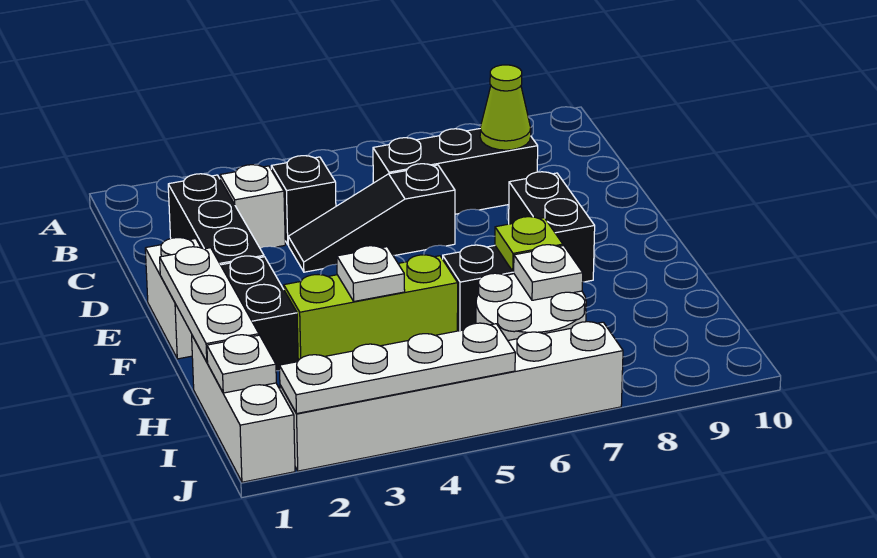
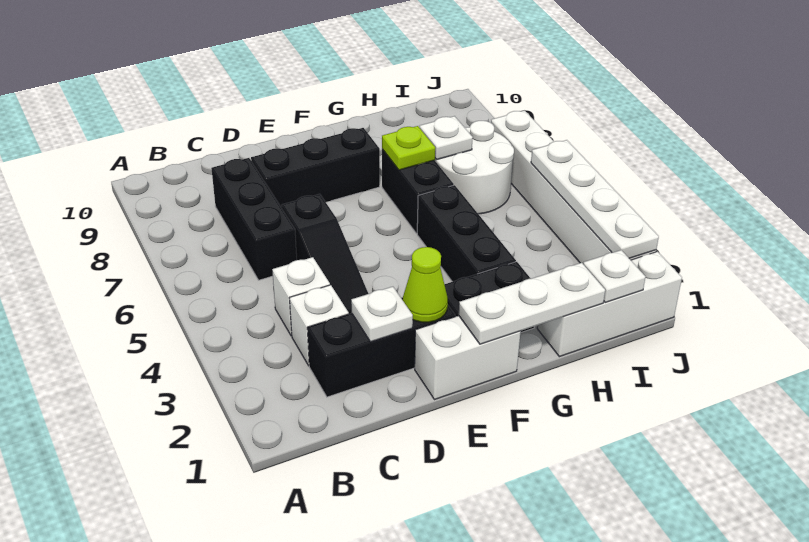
black 1x1 brick [271,156,336,245] -> white 1x1 brick [272,257,330,336]
lime 1x1 cone [480,65,531,150] -> lime 1x1 cone moved to [403,247,448,322]
black 1x2 brick [509,172,595,282] -> black 1x3 brick [251,128,380,208]
lime 1x3 brick [284,255,458,360] -> black 1x3 brick [417,185,516,282]
white 1x1 plate [337,246,405,301] -> white 1x1 plate moved to [351,287,413,342]

